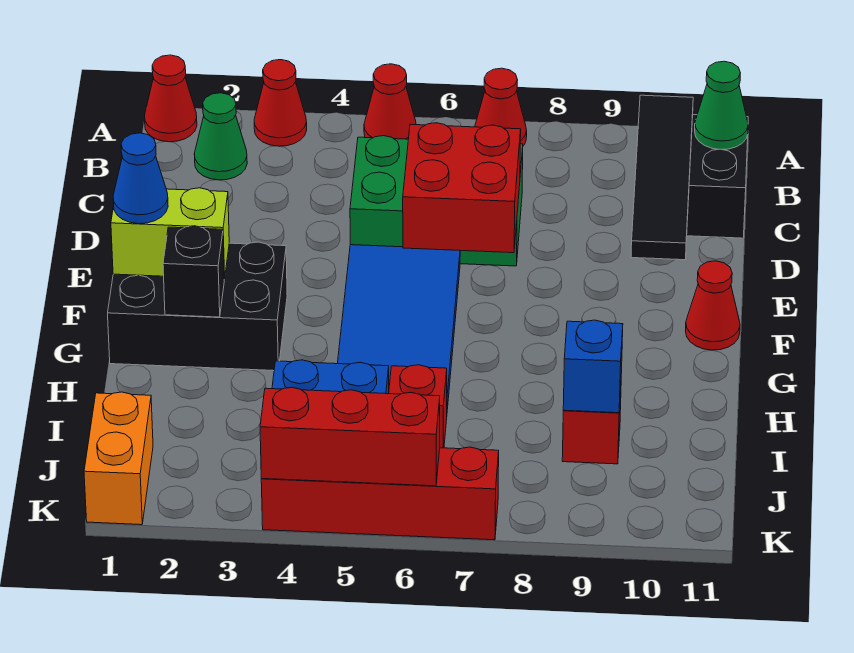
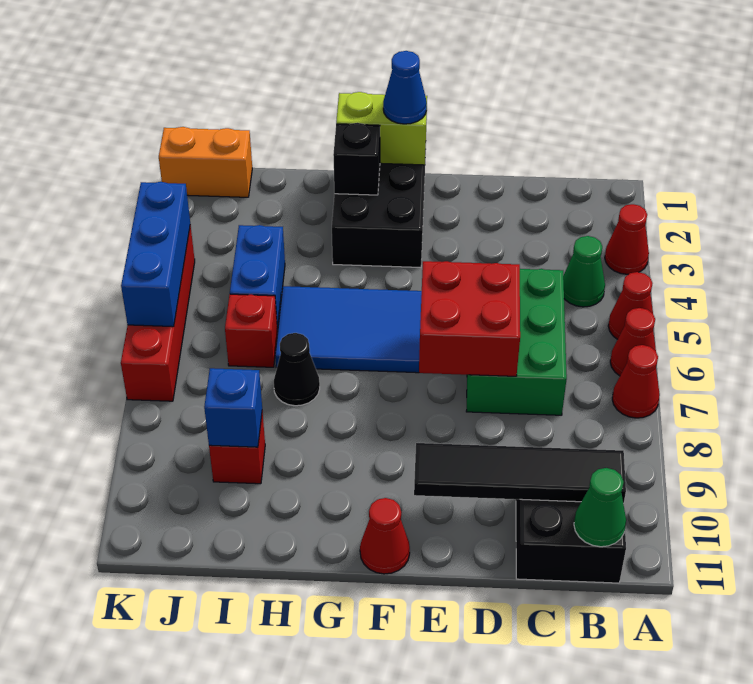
red 1x1 cone [145,55,197,142] -> red 1x1 cone moved to [610,308,656,376]
green 1x1 cone [194,93,247,180] -> green 1x1 cone moved to [563,236,605,307]
lime 1x2 brick [111,188,229,279] -> lime 1x2 brick turned to [336,92,427,165]
none -> black 1x1 cone [274,333,320,406]
red 1x3 brick [260,387,440,486] -> blue 1x3 brick [121,182,190,327]

